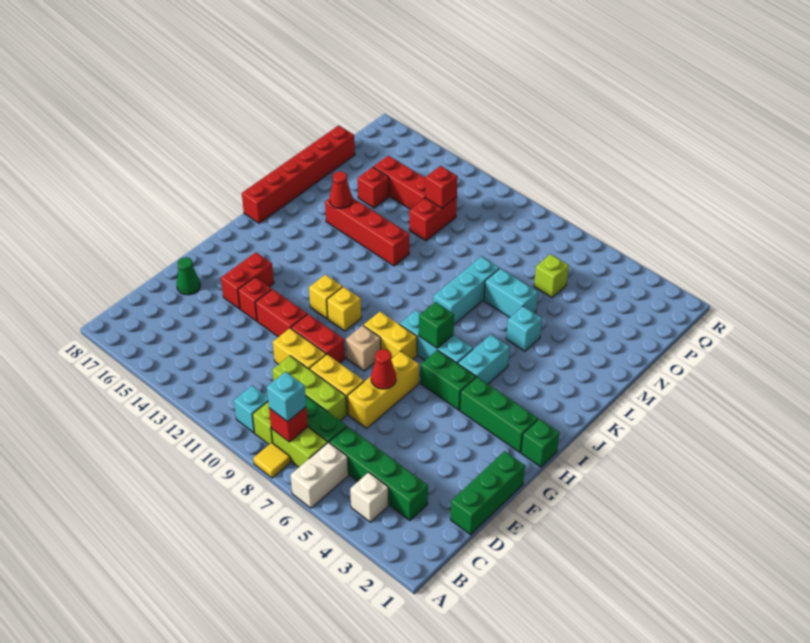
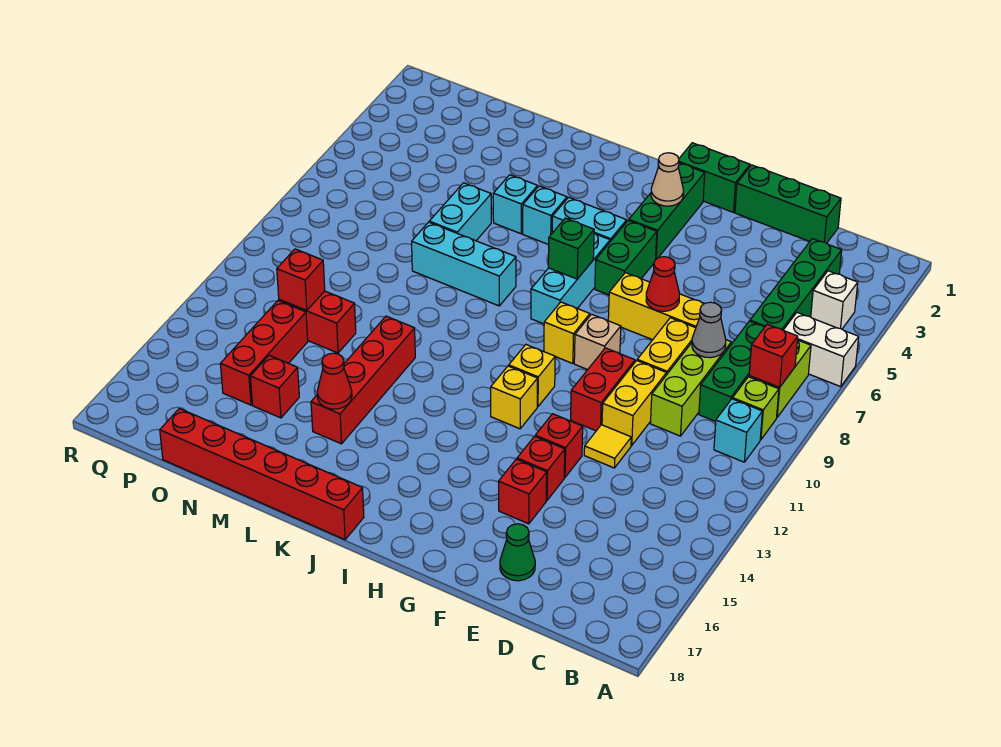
yellow 1x1 tile [253,443,291,478] -> yellow 1x1 tile moved to [584,425,631,468]
cyan 1x1 brick [267,372,306,422] -> cyan 1x1 brick moved to [523,186,567,245]
none -> grey 1x1 cone [692,302,726,358]
red 1x2 brick [255,289,307,337] -> red 1x1 brick [535,414,583,477]
red 1x2 brick [221,252,274,309] -> red 1x1 brick [499,459,547,524]
green 1x1 brick [521,419,559,467] -> green 1x2 brick [679,143,750,212]
none -> tan 1x1 cone [651,153,683,206]
yellow 1x2 brick [364,312,417,359] -> yellow 1x1 brick [544,302,590,364]
lime 1x1 brick [534,254,569,297] -> none

